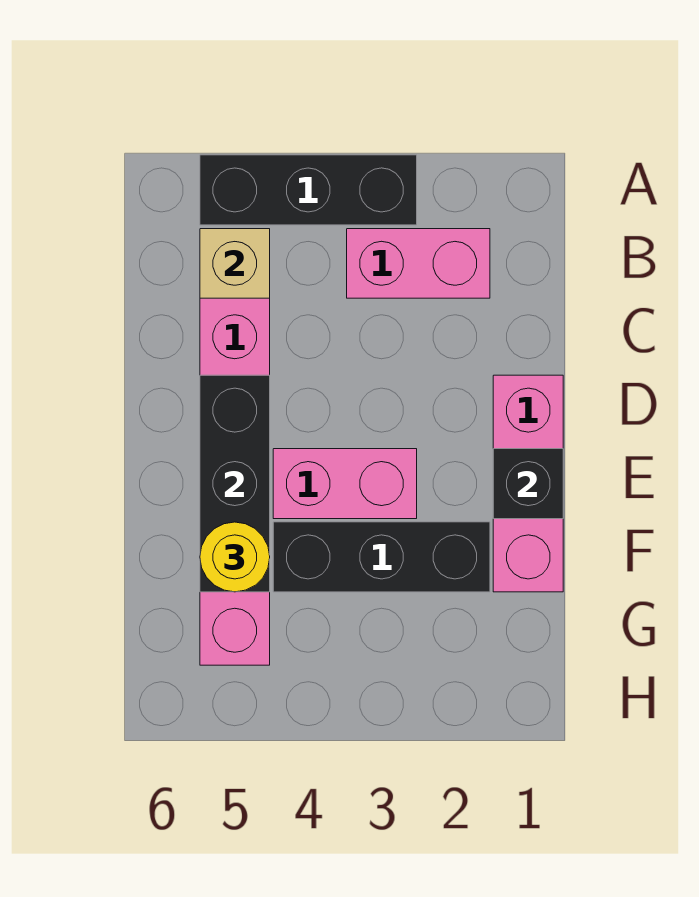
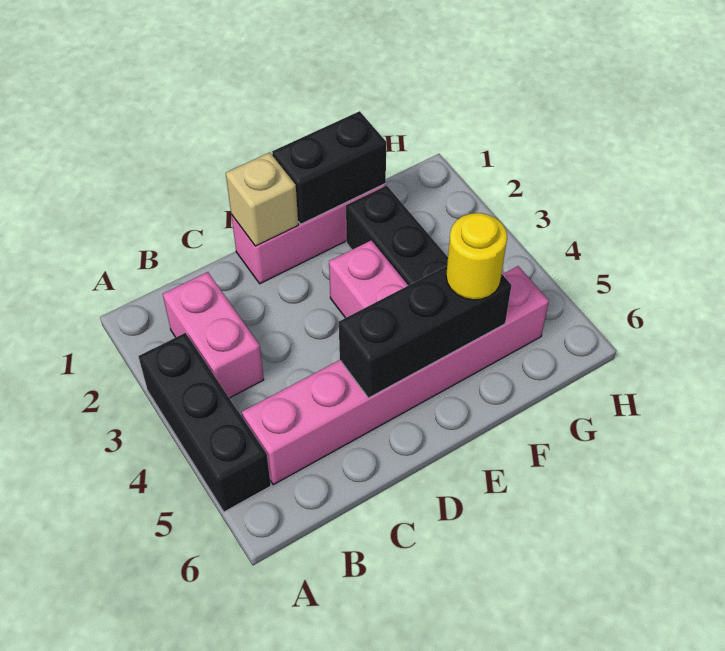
tan 1x1 brick [200,229,270,298] -> tan 1x1 brick moved to [226,152,298,246]
black 1x1 brick [493,449,563,519] -> black 1x2 brick [272,111,386,224]

